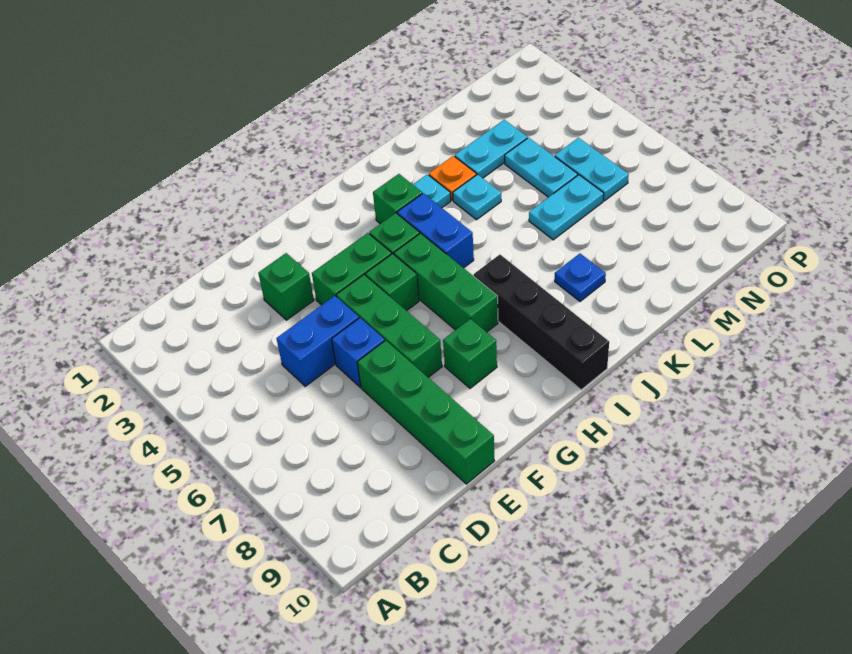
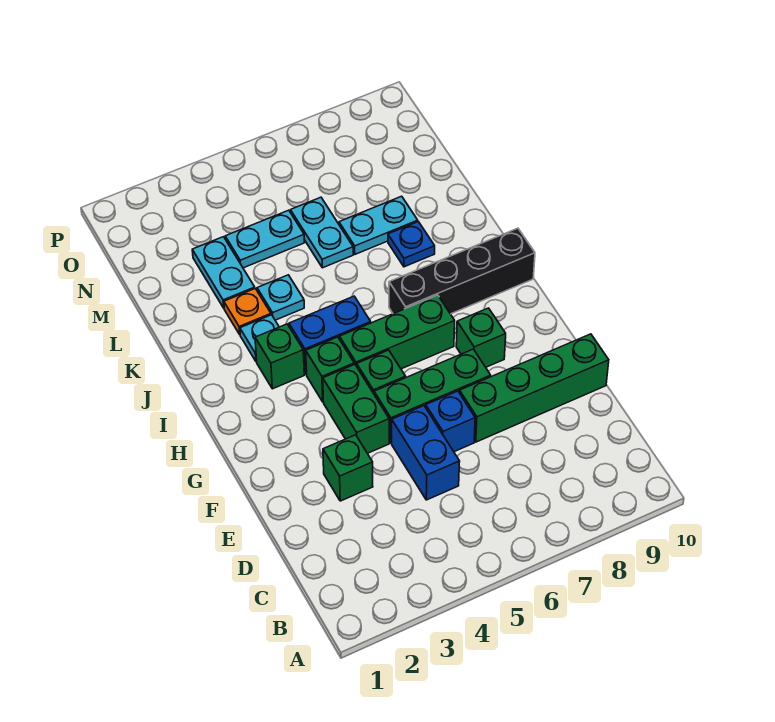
cyan 1x2 plate [555,138,629,201] -> cyan 1x2 plate moved to [339,196,418,254]

